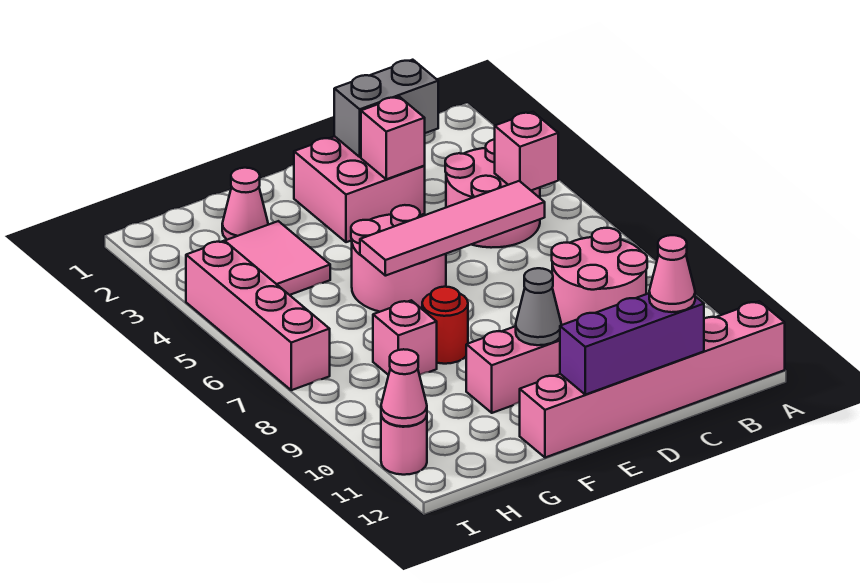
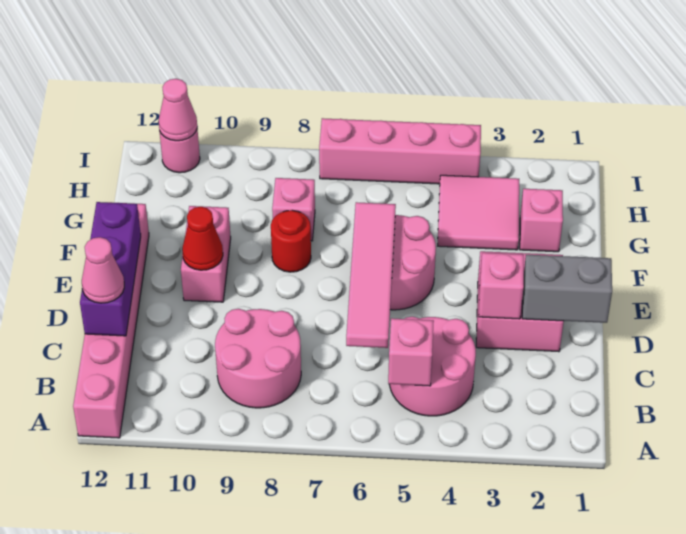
grey 1x2 brick [334,60,438,157] -> grey 1x2 brick turned to [522,255,612,323]
grey 1x1 cone [516,268,561,345] -> red 1x1 cone [182,207,223,270]
pink 1x1 cone [222,168,268,240] -> pink 1x1 brick [520,189,563,252]

